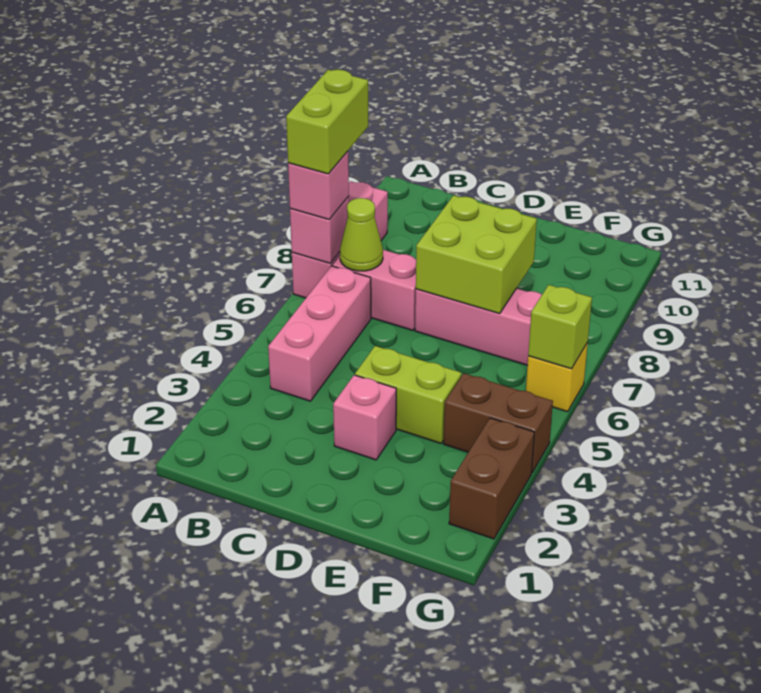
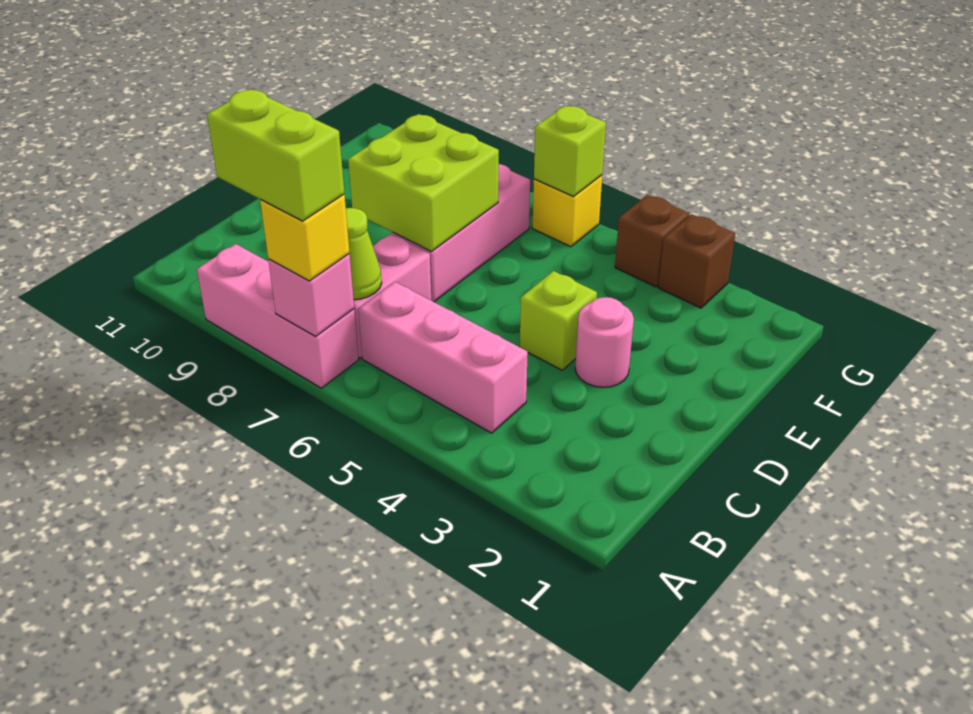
pink 1x1 brick [288,151,349,220] -> yellow 1x1 brick [260,194,350,281]
pink 1x1 brick [333,375,396,460] -> pink 1x1 round brick [575,297,634,387]
lime 1x2 brick [355,346,461,443] -> lime 1x1 brick [520,271,597,370]
brown 1x2 brick [444,373,553,473] -> brown 1x1 brick [615,195,689,287]
brown 1x2 brick [449,418,534,539] -> brown 1x1 brick [658,214,735,308]

